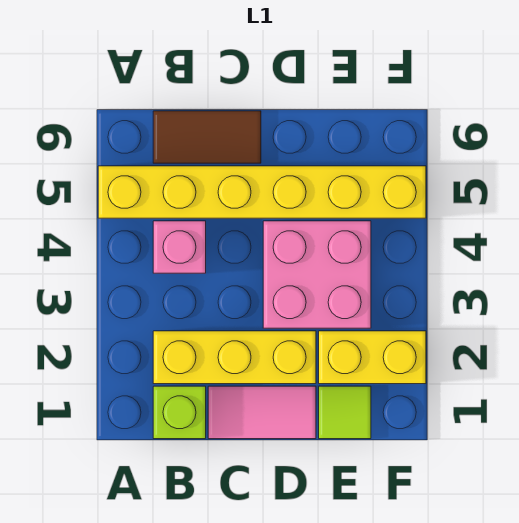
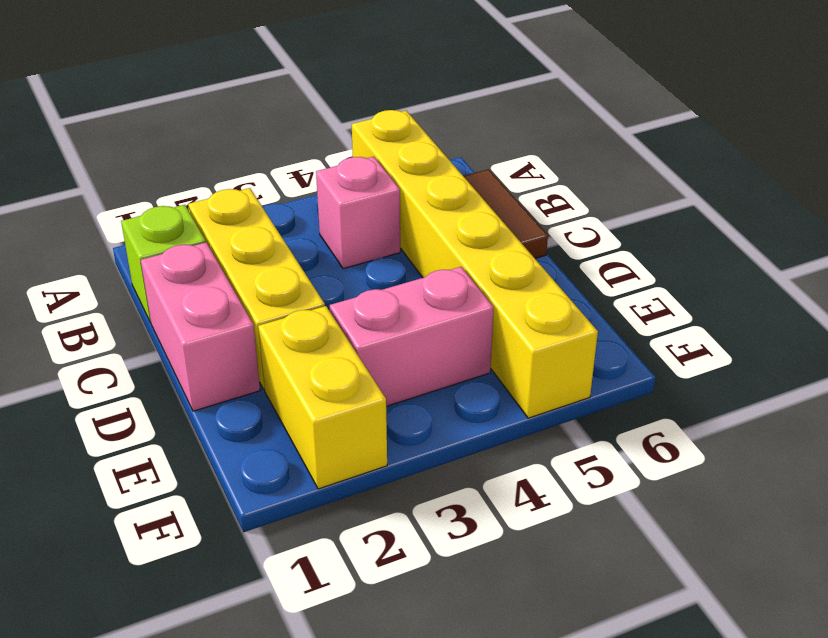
pink 1x2 tile [208,386,316,439] -> pink 1x2 brick [141,242,260,411]
pink 2x2 brick [263,221,371,328] -> pink 1x2 brick [330,267,494,406]
lime 1x1 tile [319,386,371,439] -> none

